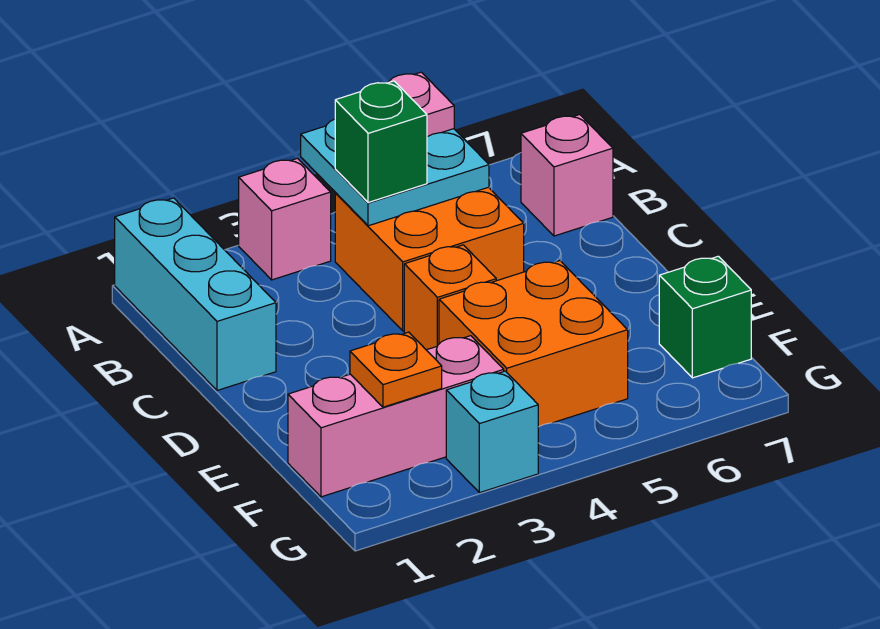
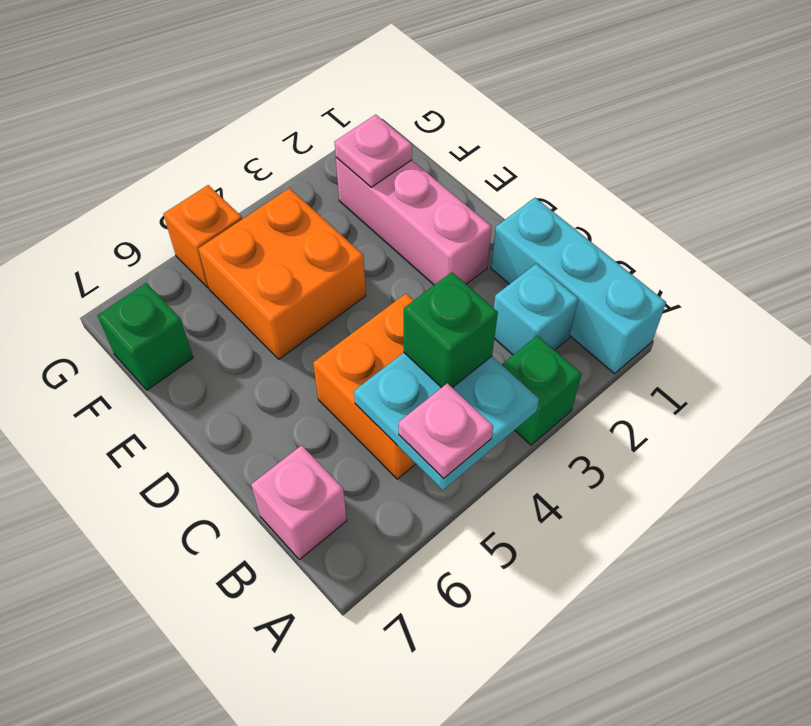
pink 1x1 brick [239,158,331,280] -> green 1x1 brick [502,336,581,445]
orange 1x1 brick [404,245,496,350] -> orange 1x1 brick moved to [163,185,242,288]
pink 1x3 brick [288,336,504,497] -> pink 1x3 brick turned to [336,157,492,285]
orange 1x1 plate [350,332,442,407] -> pink 1x1 plate [335,115,412,187]
cyan 1x1 brick [446,371,538,493] -> cyan 1x1 brick moved to [494,264,578,355]

